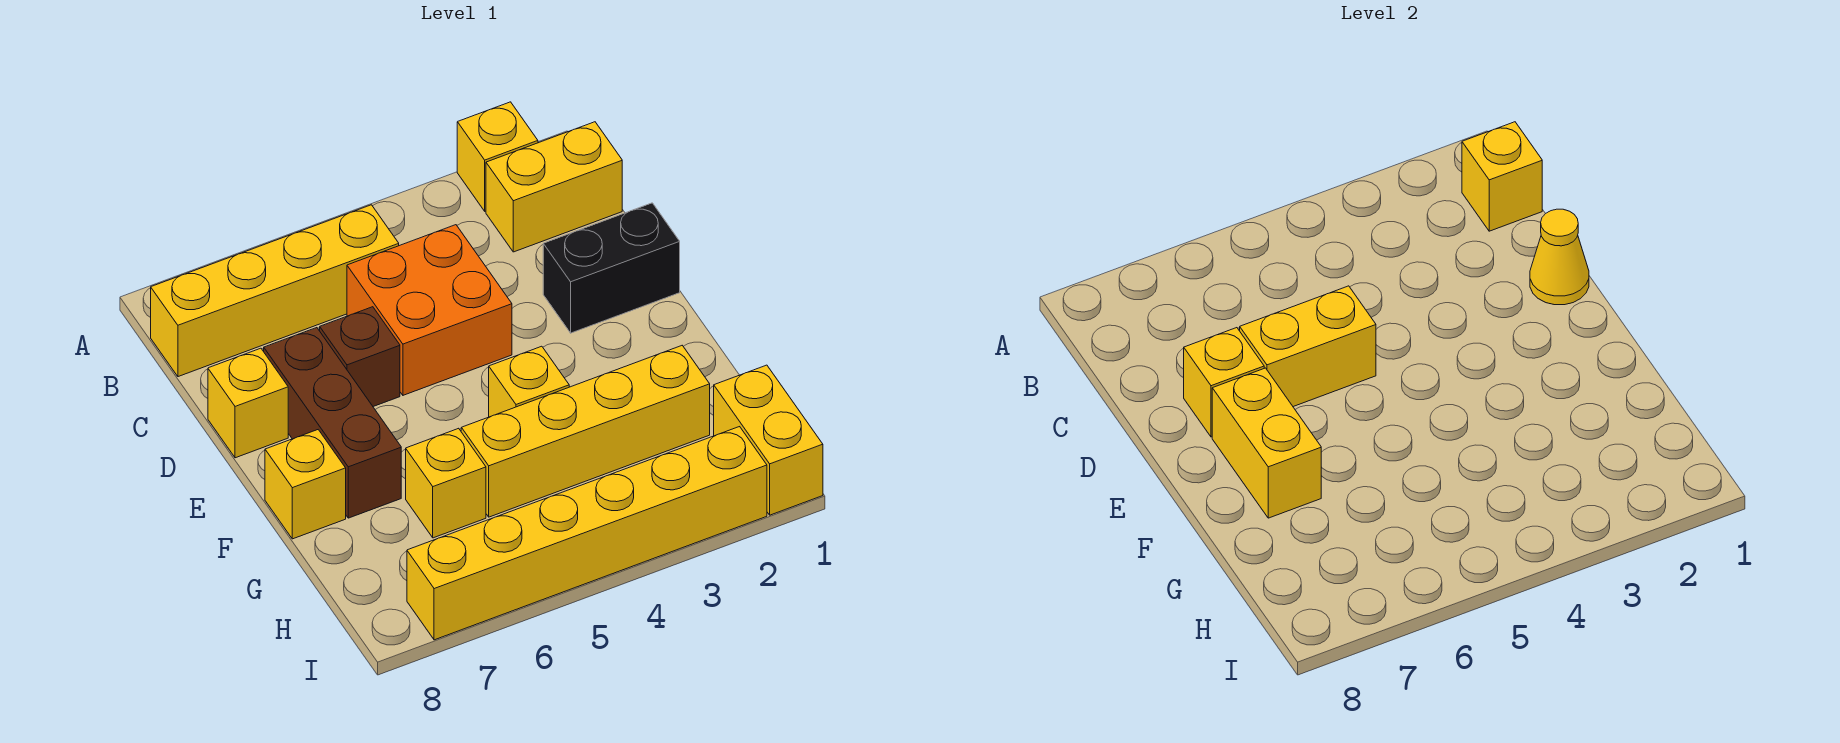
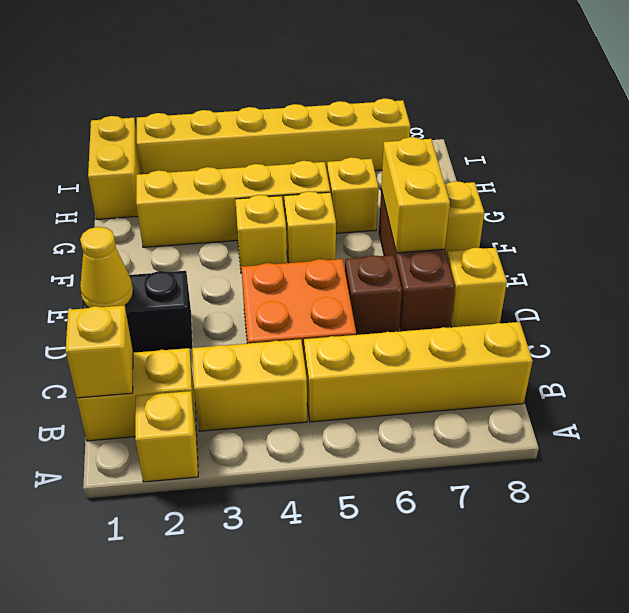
yellow 1x2 brick [1240,286,1376,407] -> yellow 1x2 brick moved to [192,339,307,431]
yellow 1x1 brick [1184,328,1264,437] -> yellow 1x1 brick moved to [284,191,336,263]

